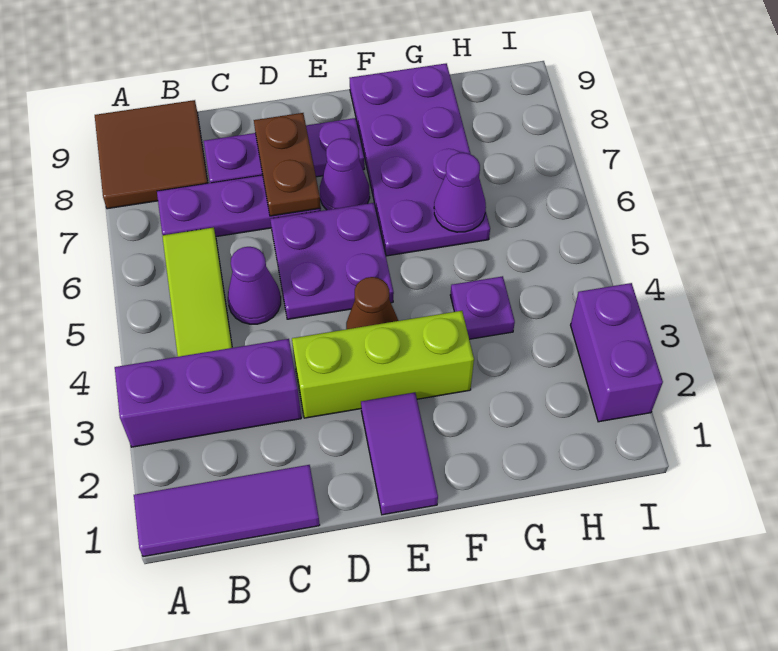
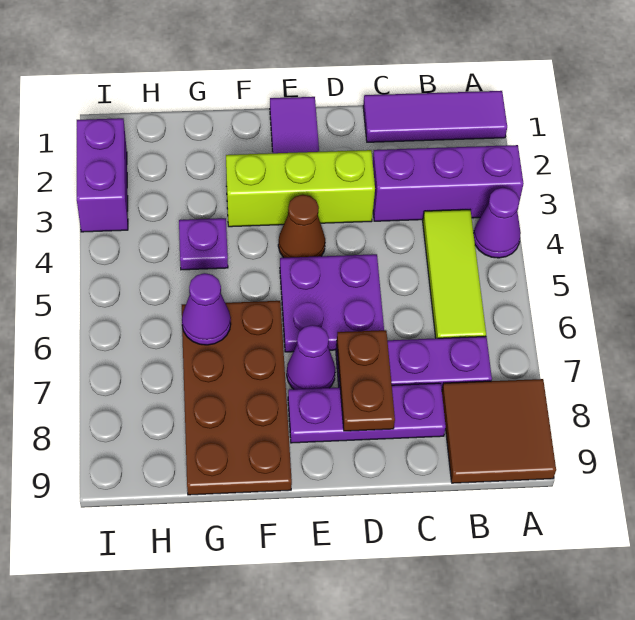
purple 1x1 cone [228,247,281,324] -> purple 1x1 cone moved to [474,188,521,258]
purple 2x4 plate [350,63,490,256] -> brown 2x4 plate [182,301,292,495]

